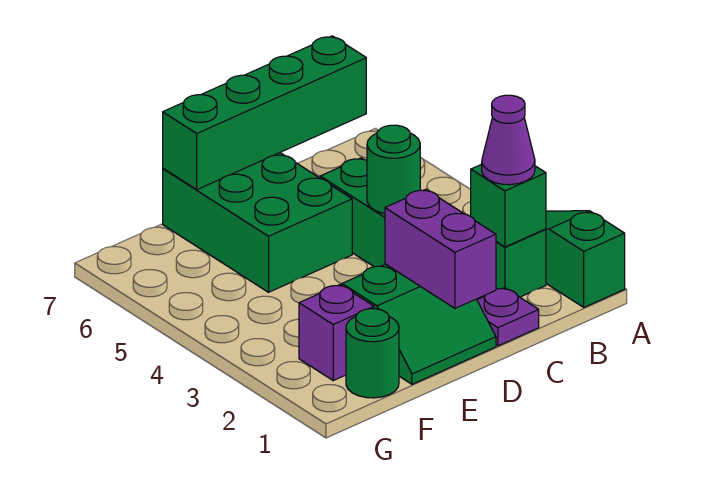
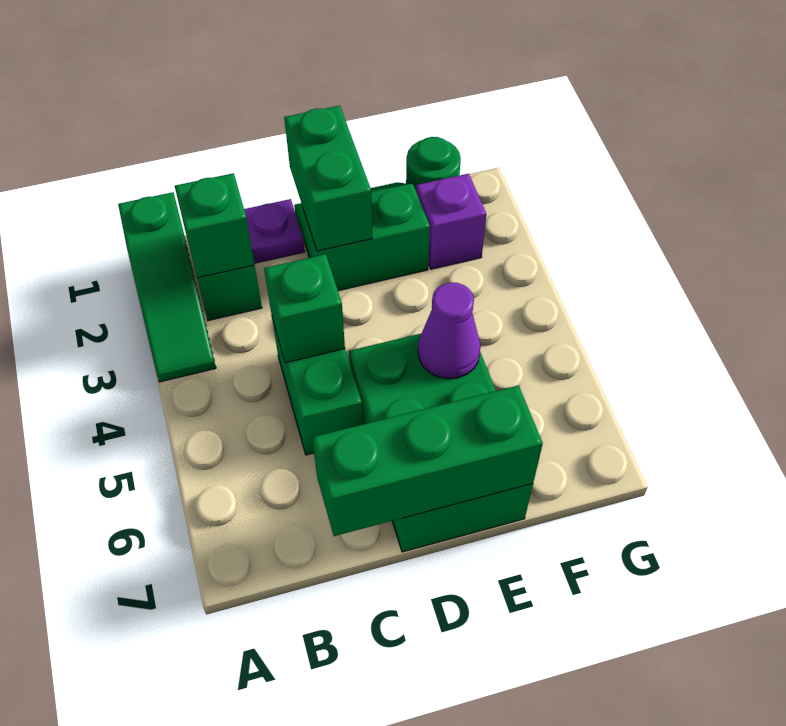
purple 1x1 cone [482,95,535,185] -> purple 1x1 cone moved to [418,282,481,379]
green 1x4 brick [163,36,366,189] -> green 1x3 brick [312,386,543,536]
green 1x1 round brick [367,125,420,214] -> green 1x1 brick [264,254,345,363]
purple 1x2 brick [385,189,496,308] -> green 1x2 brick [284,106,372,251]

